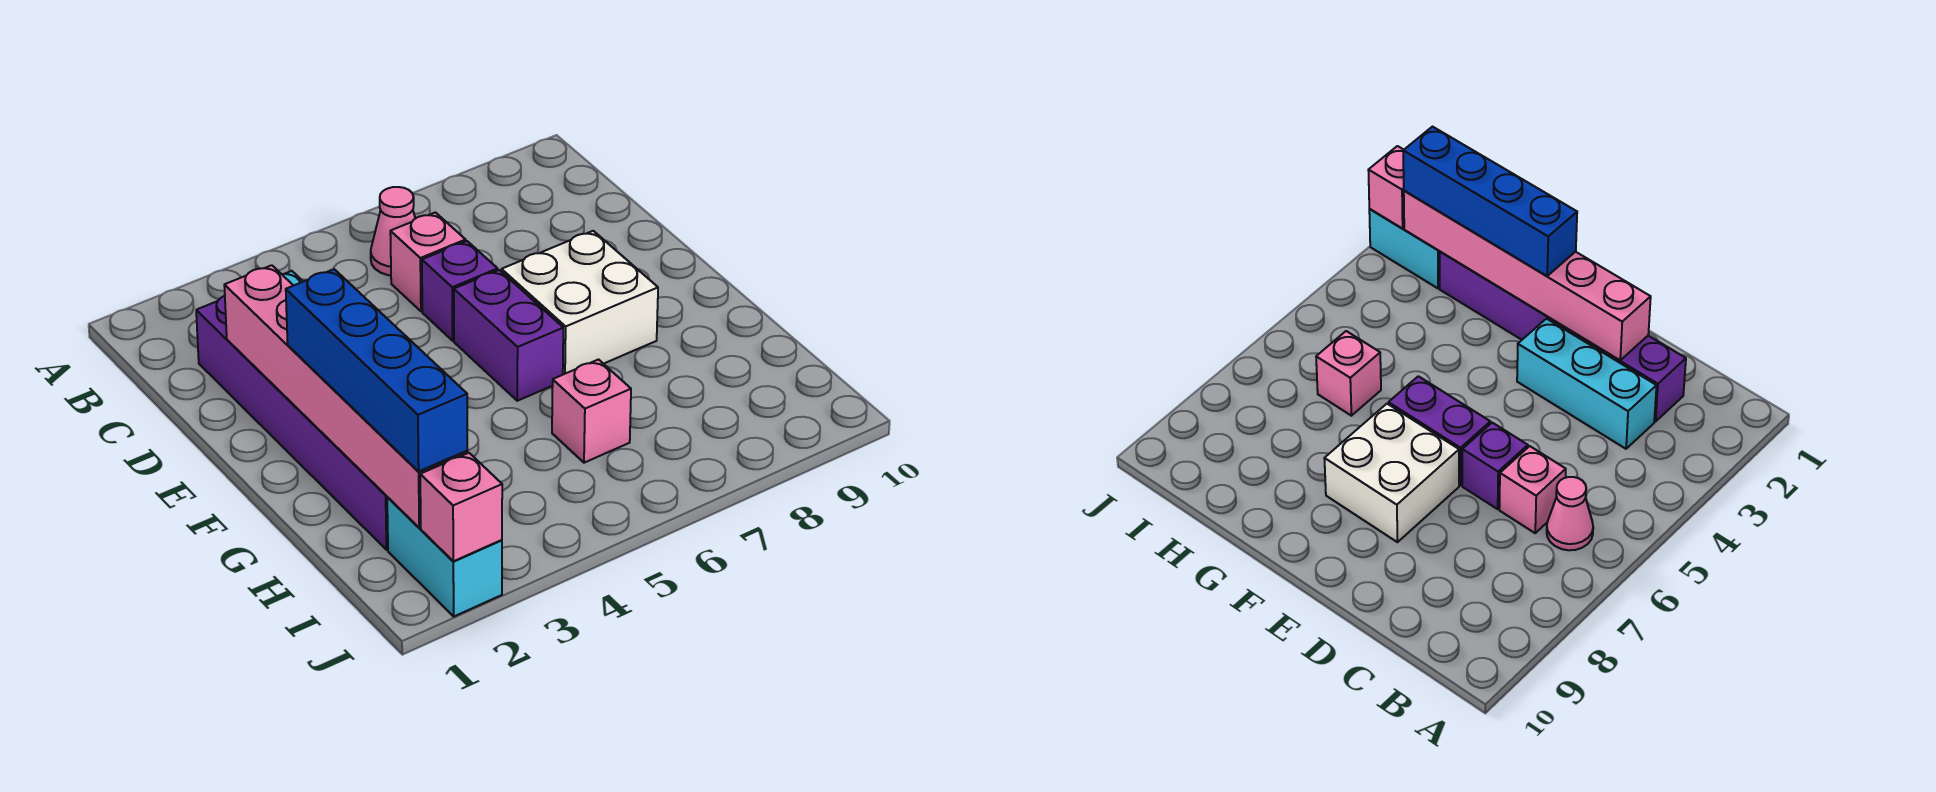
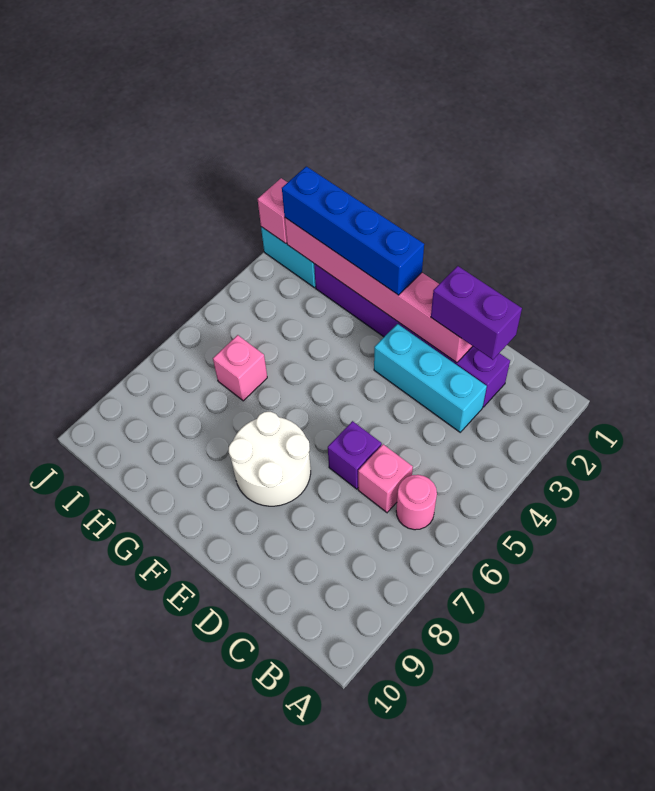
pink 1x1 cone [371,187,415,276] -> pink 1x1 round brick [396,475,437,530]
purple 1x2 brick [454,270,563,401] -> purple 1x2 brick moved to [431,266,522,360]
white 2x2 brick [502,231,658,374] -> white 2x2 round brick [229,412,311,506]

